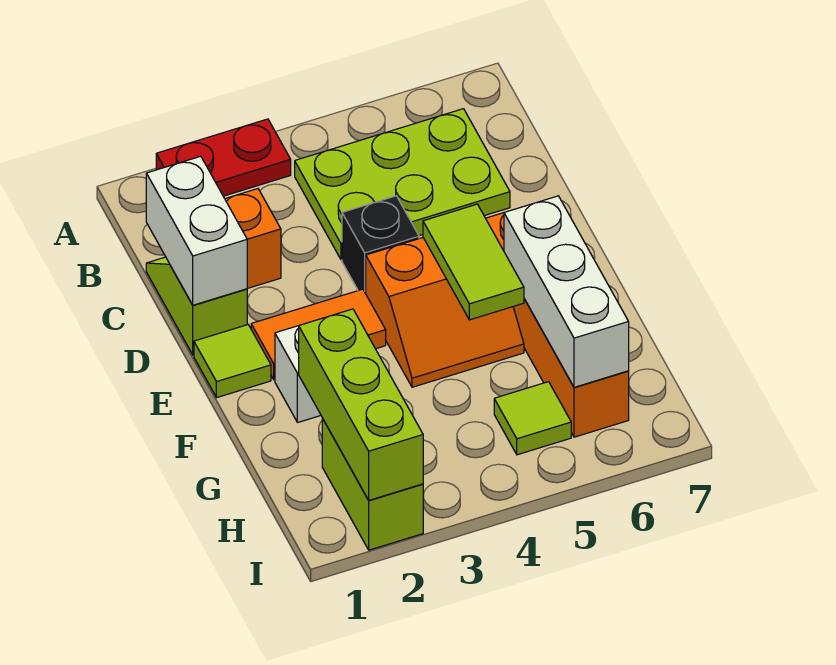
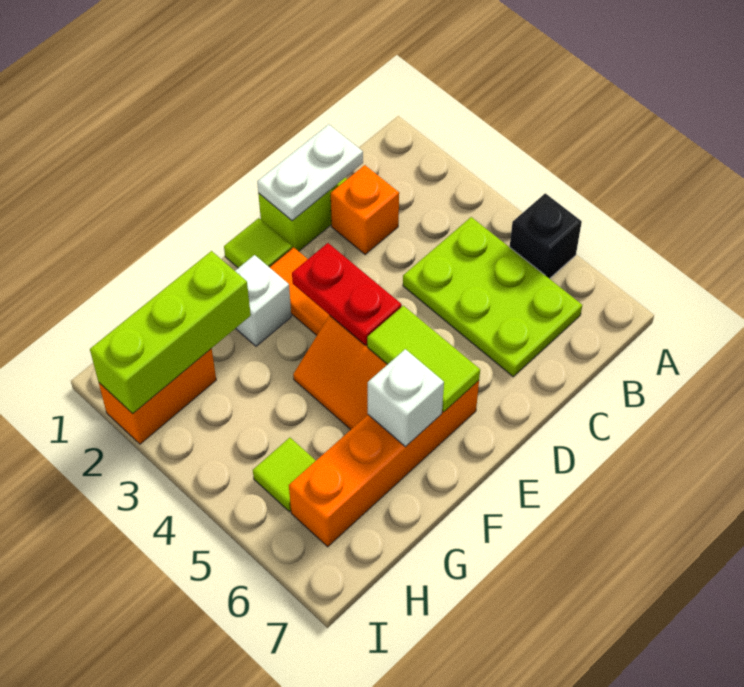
red 1x2 plate [156,119,291,196] -> red 1x2 plate moved to [292,243,402,345]
white 1x2 brick [146,156,247,305] -> white 1x2 plate [257,124,363,221]
black 1x1 brick [342,196,419,293] -> black 1x1 brick moved to [510,193,582,279]
lime 1x2 tile [423,204,524,320] -> lime 1x2 tile turned to [367,306,480,412]
white 1x3 brick [504,196,629,387] -> white 1x1 brick [368,349,444,447]
lime 1x2 brick [322,418,423,550] -> orange 1x2 brick [99,349,216,444]

